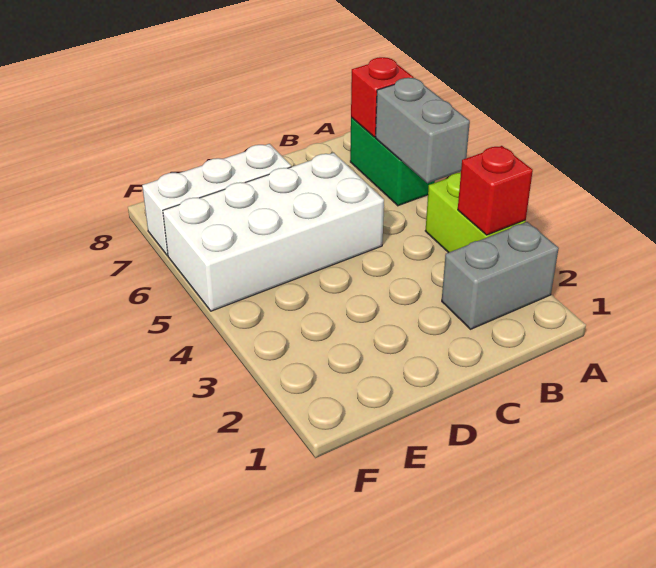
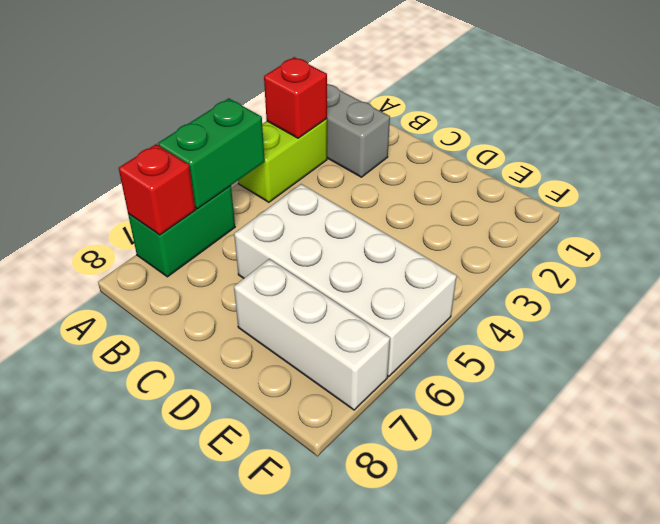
grey 1x2 brick [376,78,470,183] -> green 1x2 brick [158,98,265,209]

